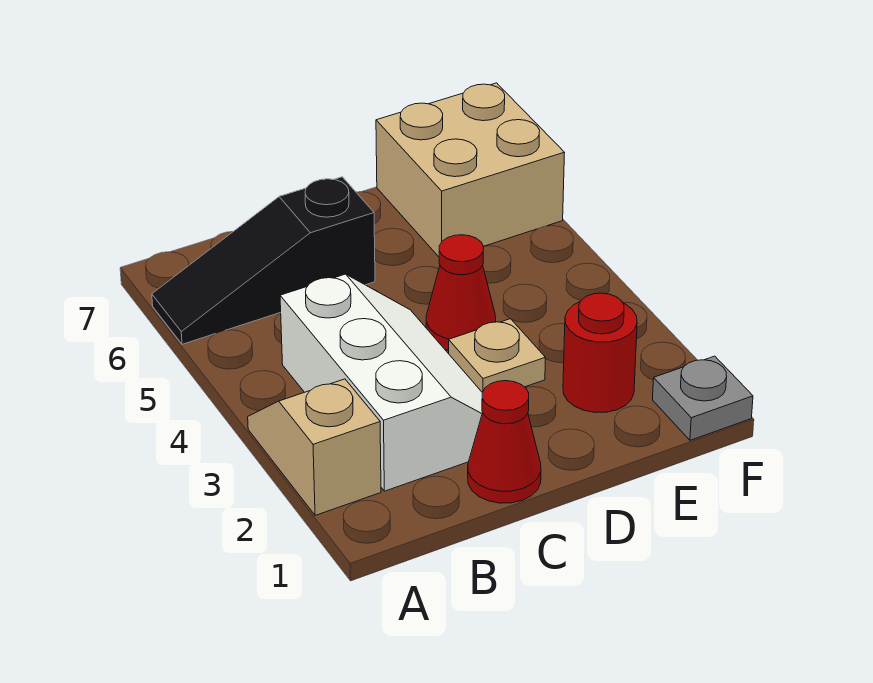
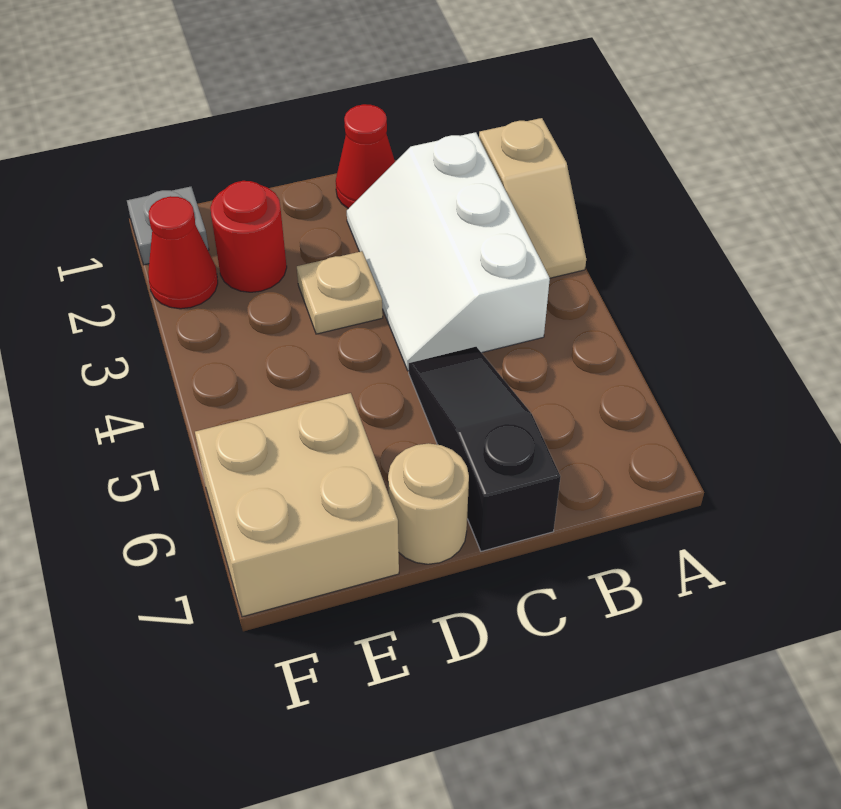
black 1x3 slope [152,177,375,344] -> black 1x3 slope turned to [409,347,560,551]
red 1x1 cone [426,235,496,351] -> red 1x1 cone moved to [148,196,218,309]
none -> tan 1x1 round brick [388,443,469,564]

